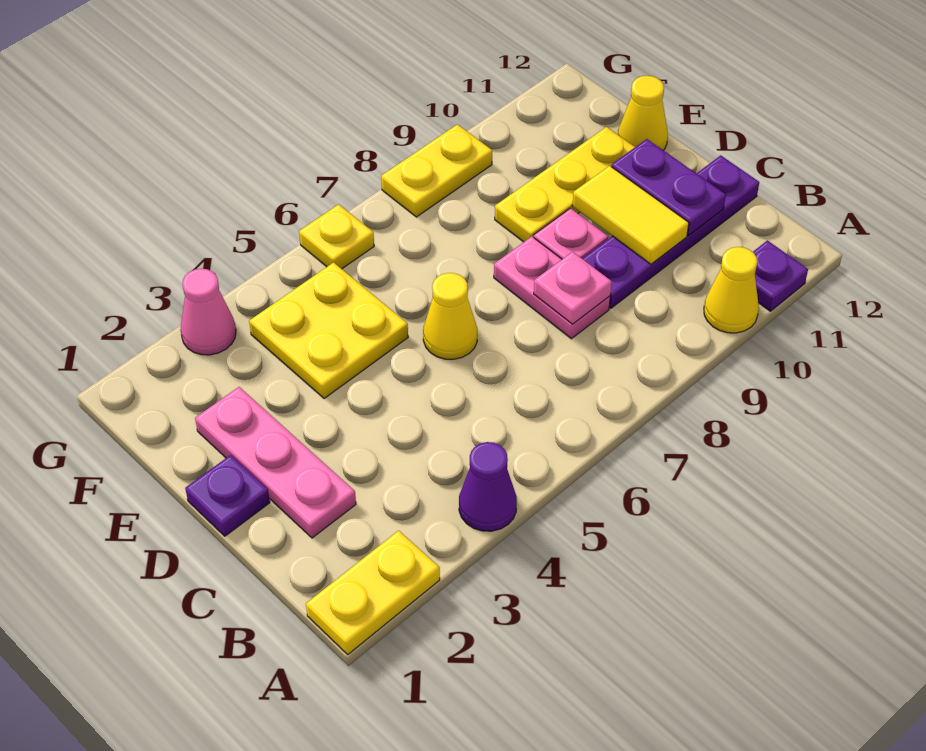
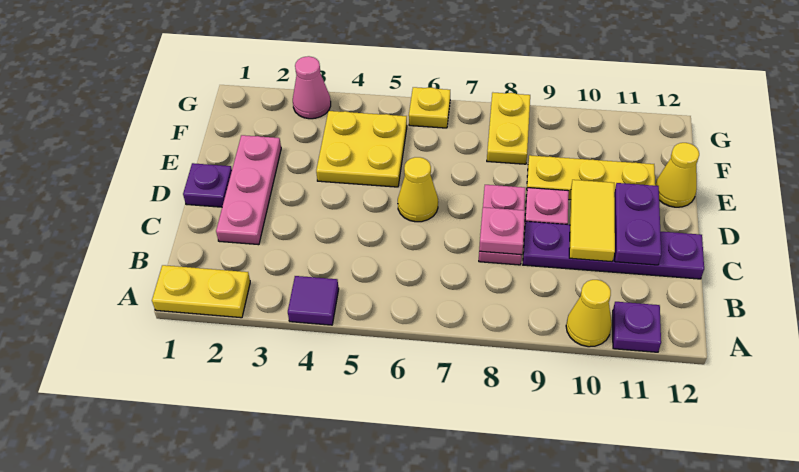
purple 1x1 cone [459,442,517,531] -> purple 1x1 tile [288,276,339,325]
yellow 1x2 plate [381,124,492,217] -> yellow 1x2 plate turned to [487,93,530,164]

